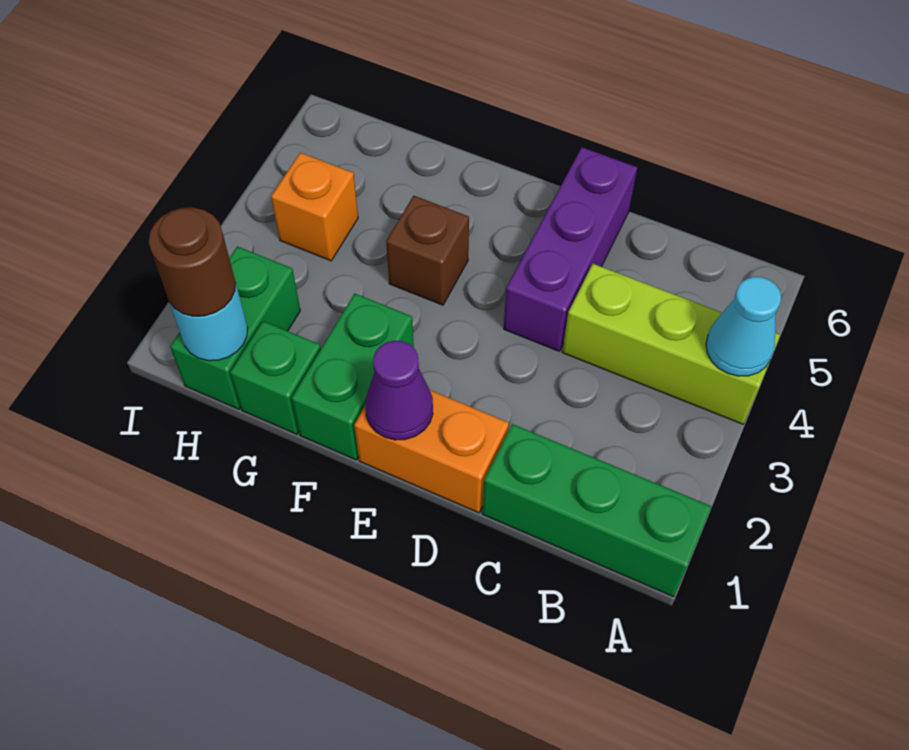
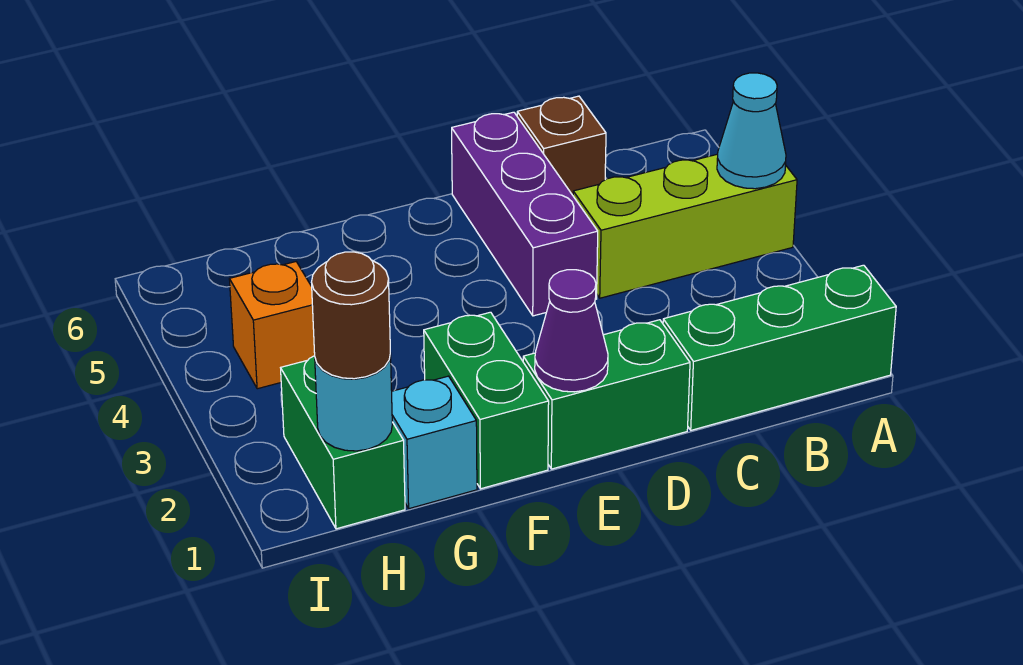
orange 1x2 brick [354,390,509,513] -> green 1x2 brick [523,320,690,469]
brown 1x1 brick [386,196,469,305] -> brown 1x1 brick moved to [517,96,606,195]
green 1x1 brick [230,321,321,434] -> cyan 1x1 brick [392,376,477,509]

